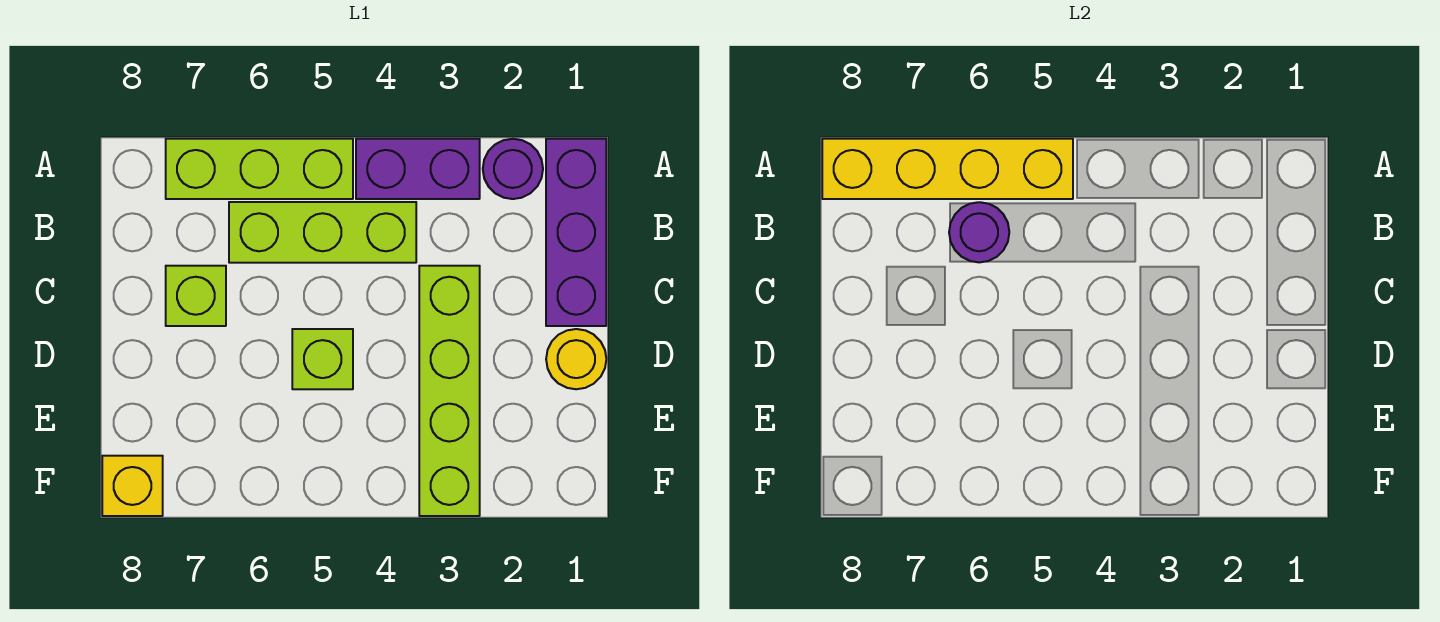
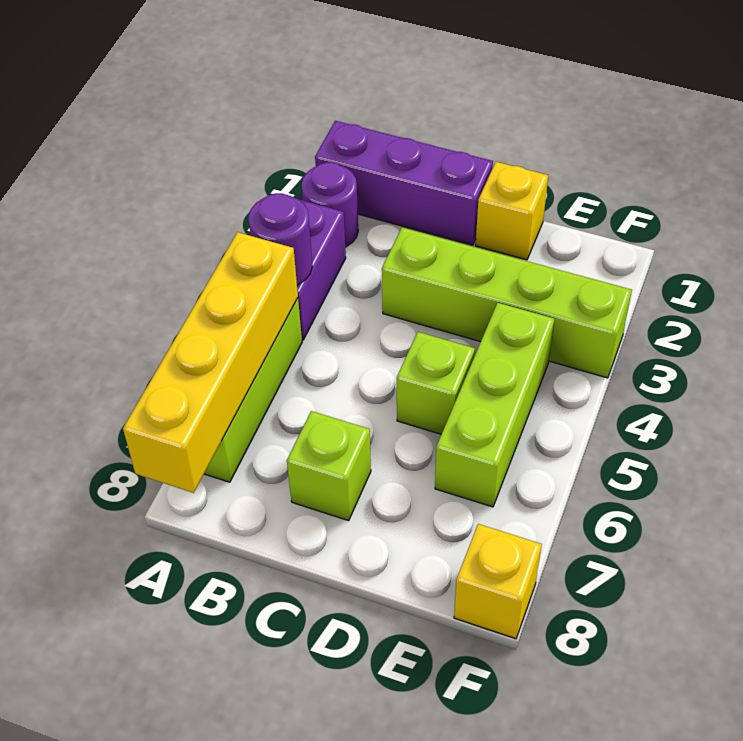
lime 1x3 brick [229,202,416,263] -> lime 1x3 brick moved to [435,303,554,507]
purple 1x1 round brick [949,202,1009,262] -> purple 1x1 round brick moved to [249,193,312,285]
yellow 1x1 round brick [546,329,606,389] -> yellow 1x1 brick [476,162,548,260]

